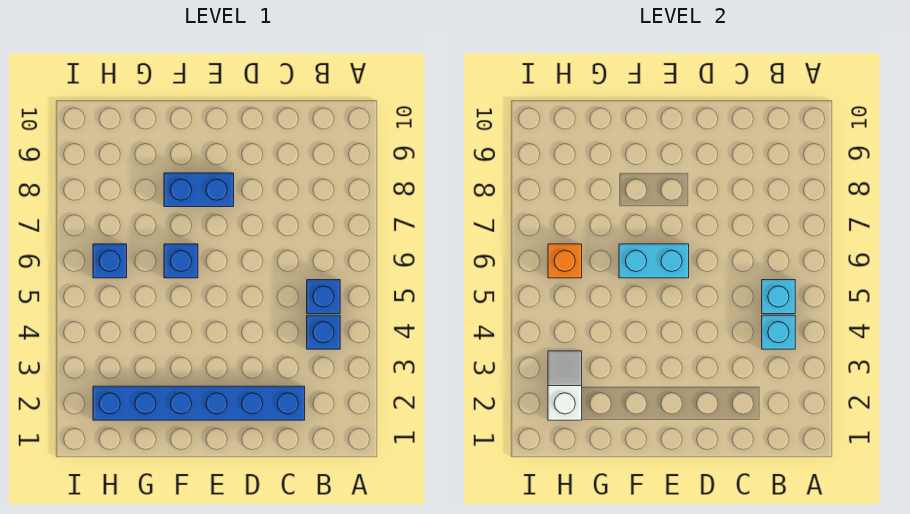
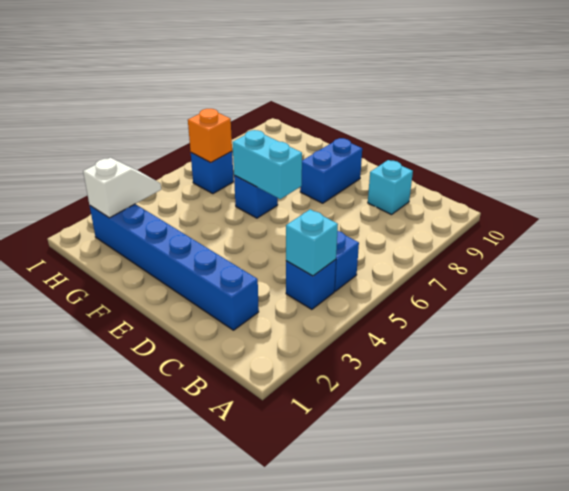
cyan 1x1 brick [762,280,795,314] -> cyan 1x1 brick moved to [368,160,413,215]
blue 1x2 brick [164,173,234,207] -> blue 1x2 brick turned to [300,138,362,203]

